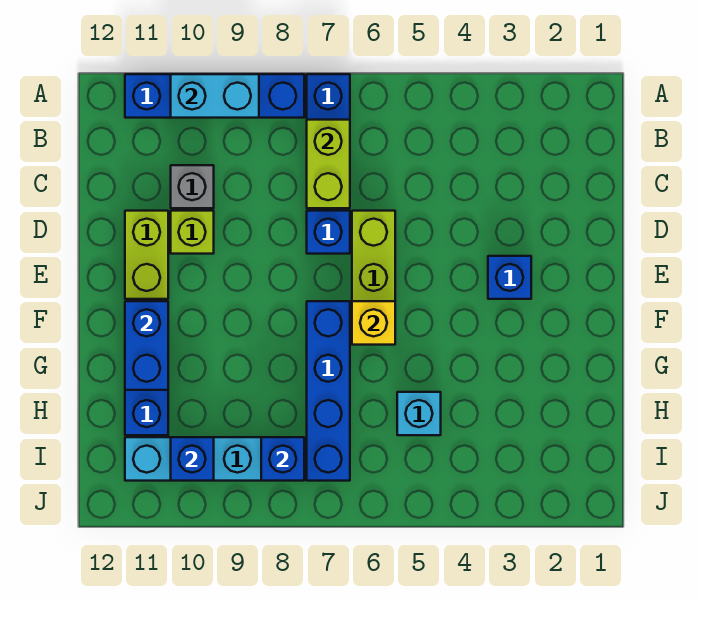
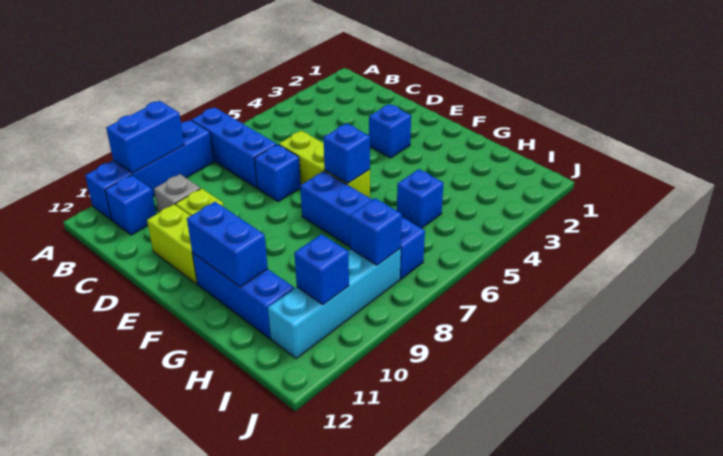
cyan 1x2 brick [171,74,259,118] -> blue 1x2 brick [106,101,184,173]
lime 1x2 brick [307,120,350,208] -> none
none -> blue 1x1 brick [105,175,156,235]
yellow 1x1 brick [352,301,395,345] -> blue 1x1 brick [323,123,370,183]
cyan 1x1 brick [397,392,441,435] -> blue 1x1 brick [397,169,444,228]

